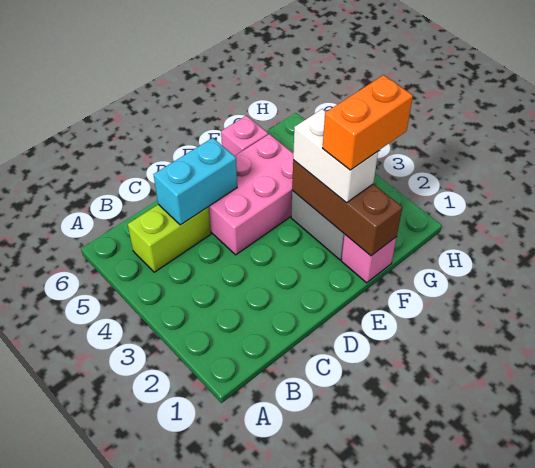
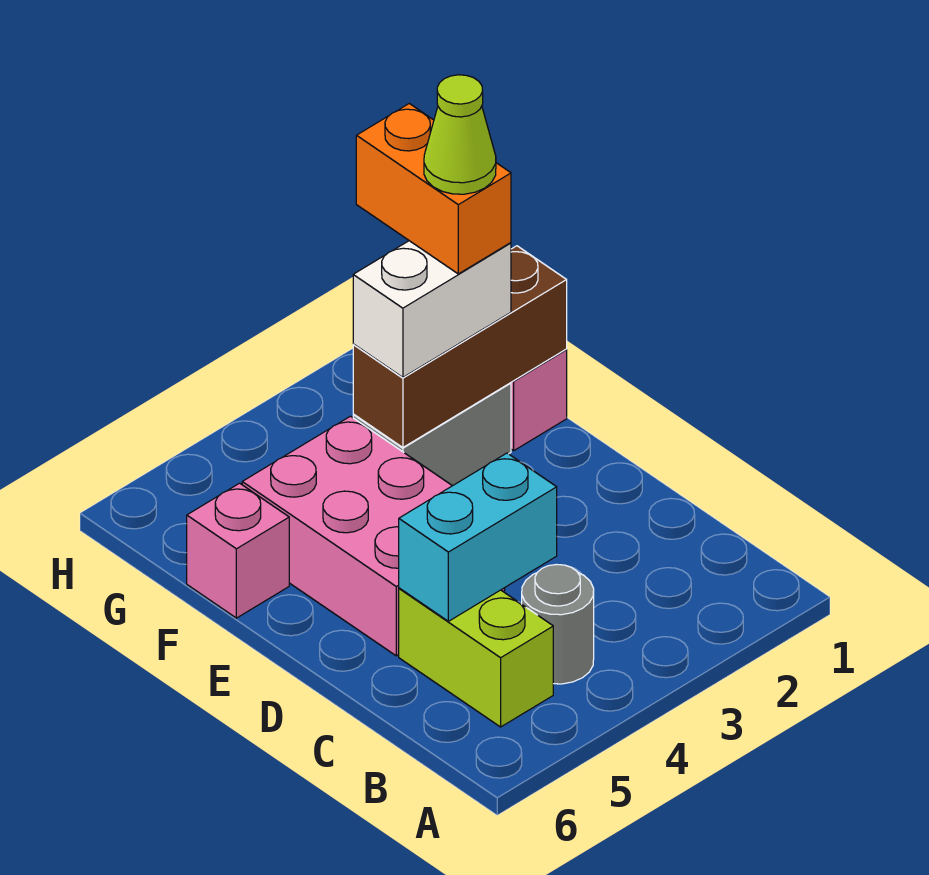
none -> grey 1x1 round brick [522,564,594,684]
cyan 1x2 brick [154,138,237,225] -> cyan 1x2 brick turned to [399,453,557,621]
none -> lime 1x1 cone [424,75,496,194]

